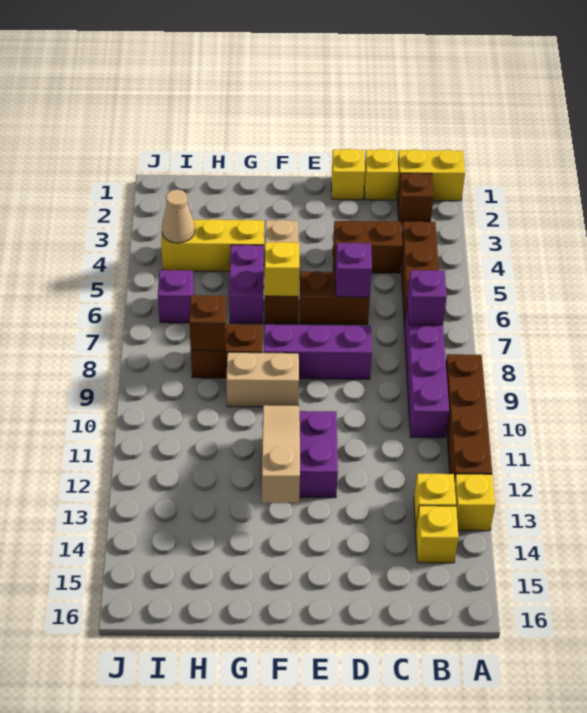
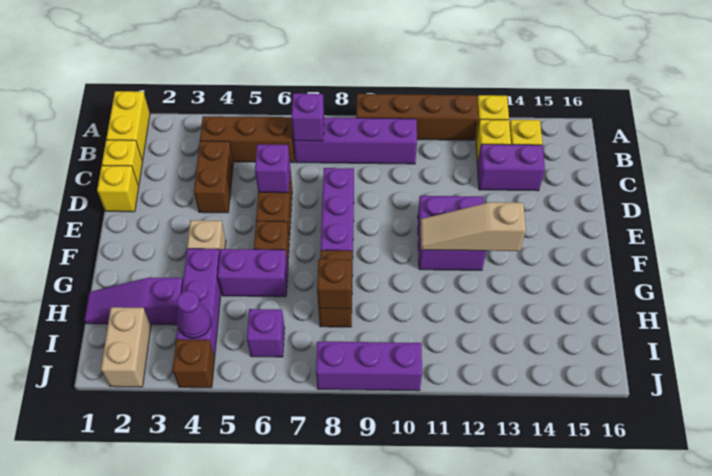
brown 1x1 brick [398,173,433,224] -> brown 1x1 brick moved to [173,340,215,388]
none -> purple 1x2 brick [477,144,545,191]
yellow 1x1 brick [265,242,299,296] -> none
tan 1x2 brick [226,352,299,407] -> tan 1x2 brick moved to [101,307,151,387]
yellow 1x3 brick [161,219,264,271] -> purple 1x3 brick [176,249,221,356]
none -> purple 1x3 slope [84,277,183,325]
tan 1x1 cone [162,189,195,243] -> purple 1x1 cone [177,291,211,338]
none -> purple 1x3 brick [316,342,422,391]

